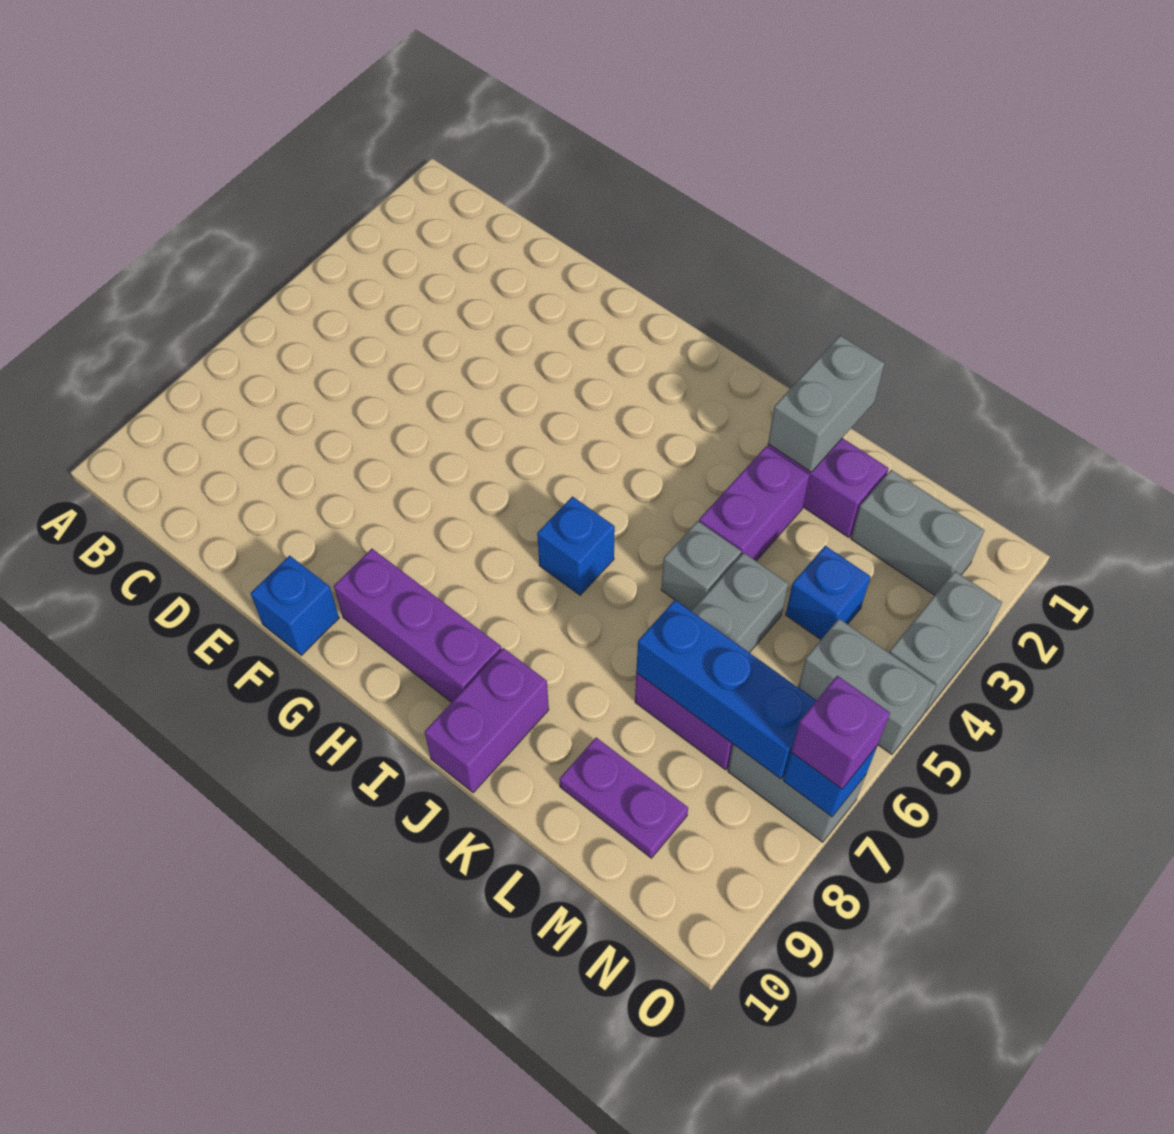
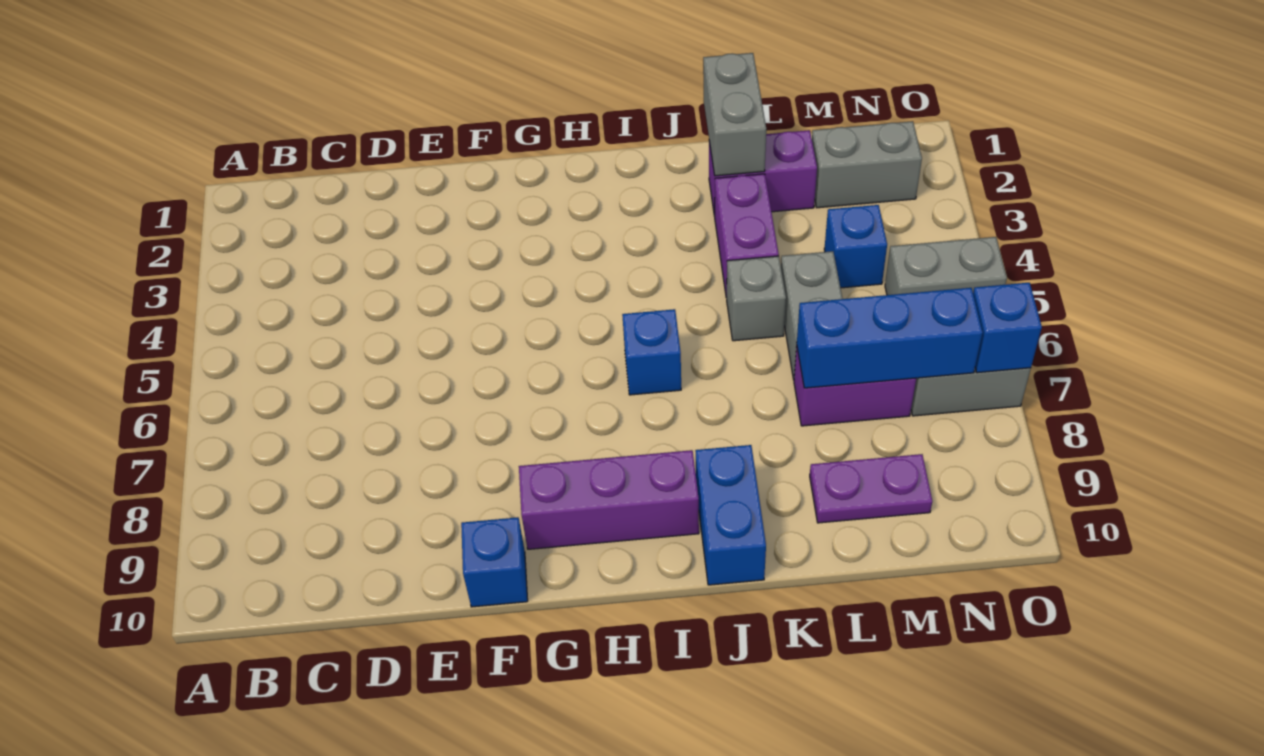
purple 1x2 brick [425,648,549,793] -> blue 1x2 brick [695,445,766,585]
grey 1x2 brick [889,571,1002,712] -> none
purple 1x1 brick [791,676,890,789] -> none

